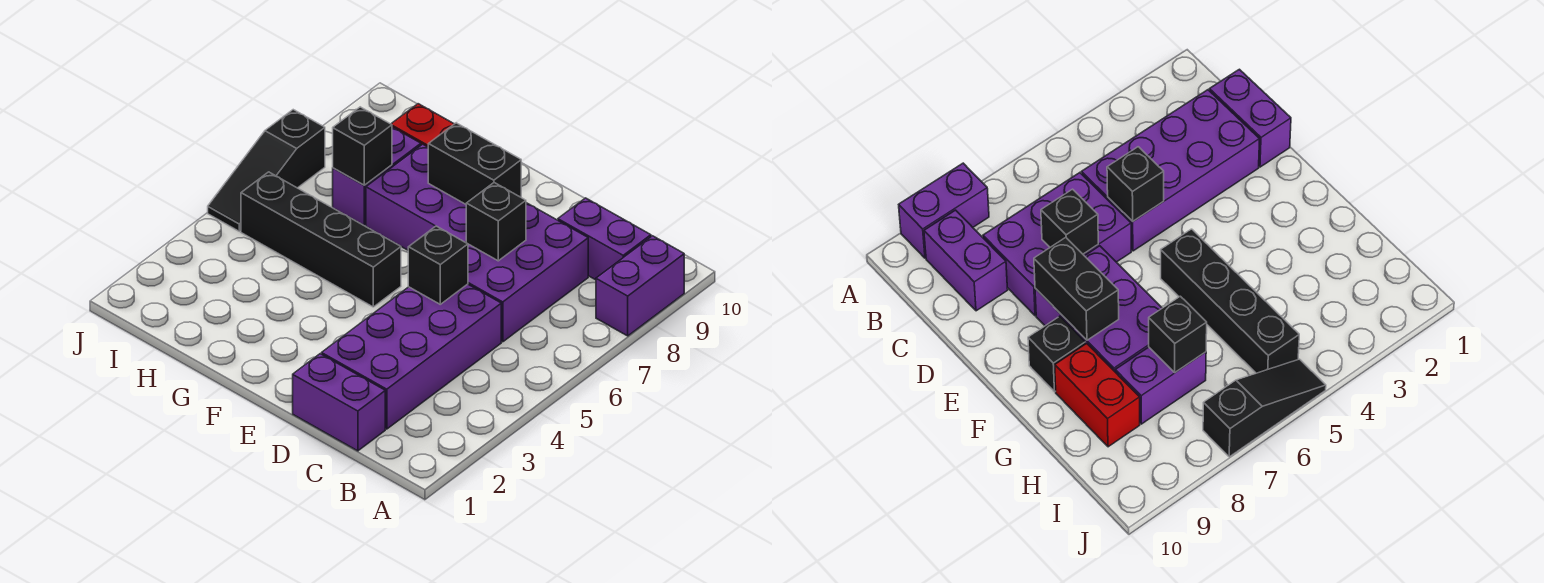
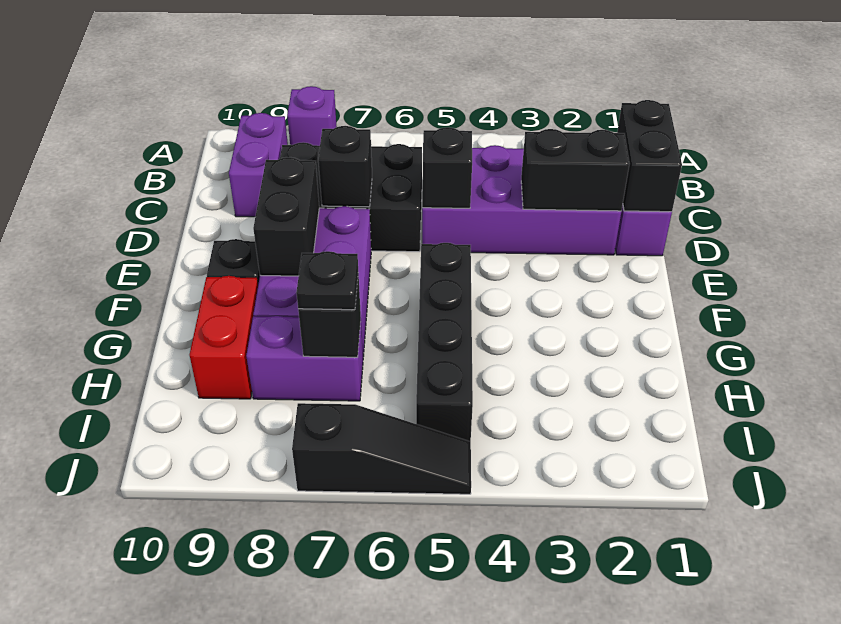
purple 1x2 brick [596,236,684,336] -> purple 1x1 brick [287,86,337,146]
none -> black 1x2 brick [617,100,682,212]
purple 2x3 brick [468,203,588,342] -> black 2x3 brick [280,142,422,252]
none -> black 1x2 brick [521,129,630,211]
none -> black 1x1 plate [296,251,358,310]

